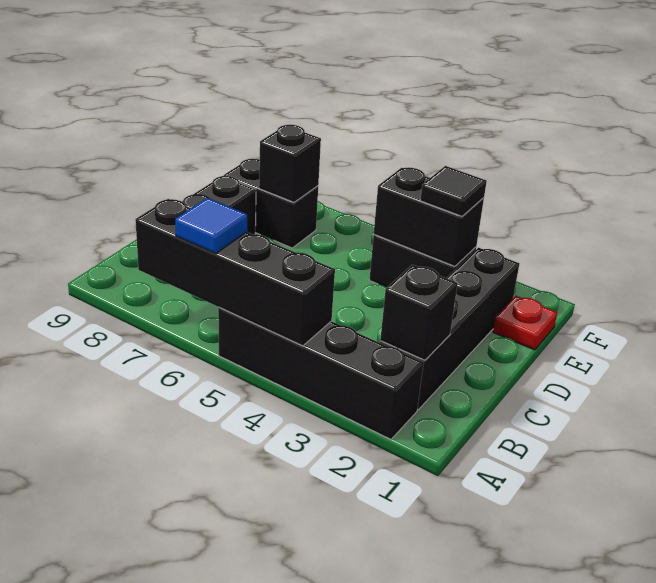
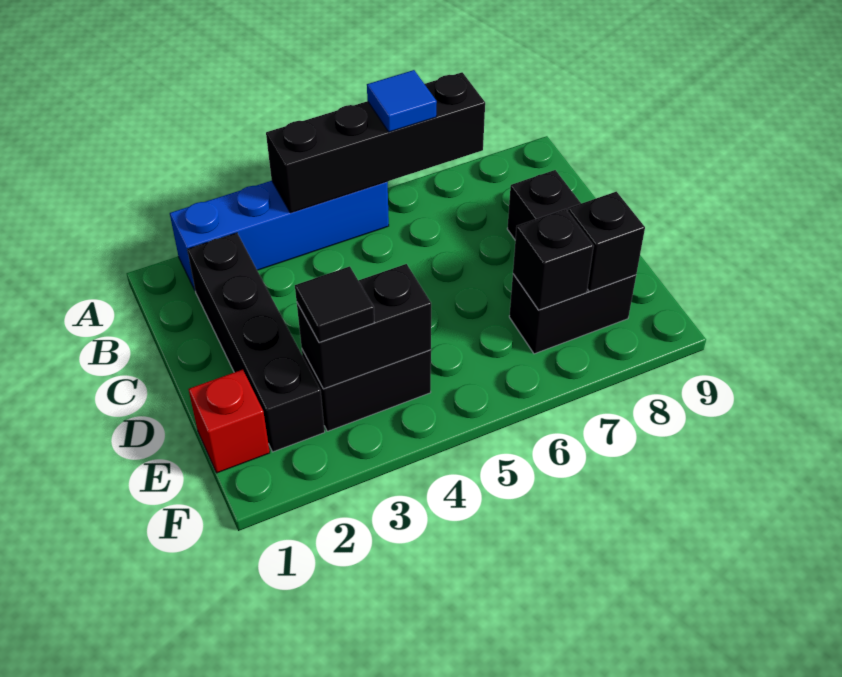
black 1x4 brick [218,307,424,439] -> blue 1x4 brick [170,181,389,290]
black 1x1 brick [380,265,458,360] -> black 1x1 brick moved to [568,192,645,292]
red 1x1 plate [493,296,557,350] -> red 1x1 brick [188,370,270,473]

